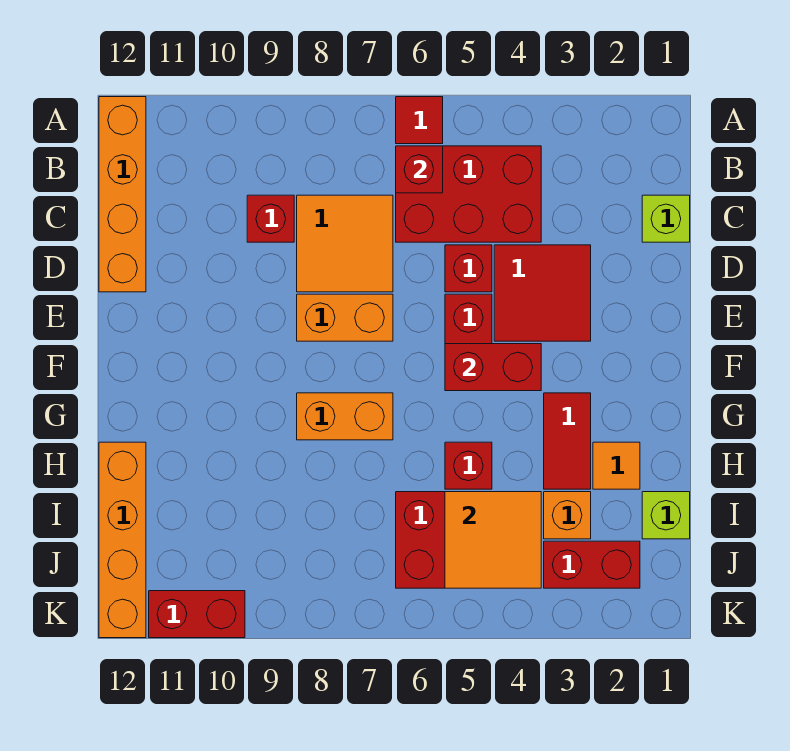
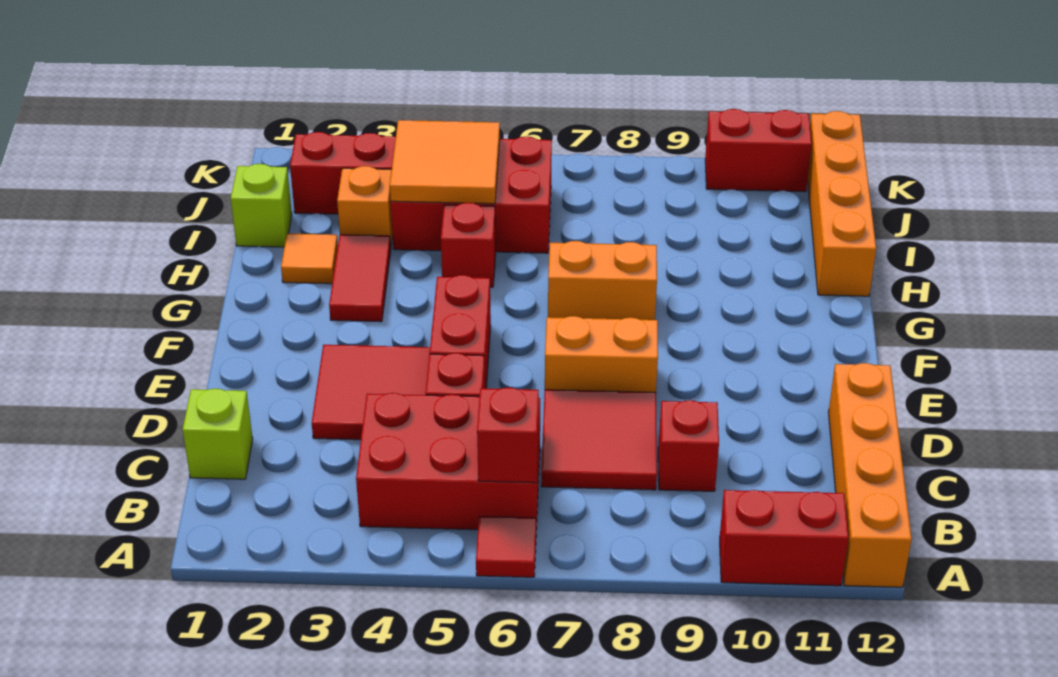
orange 2x2 tile [297,195,393,292] -> red 2x2 tile [541,390,657,490]
red 1x2 brick [445,344,541,391] -> red 1x2 brick moved to [720,490,848,586]

